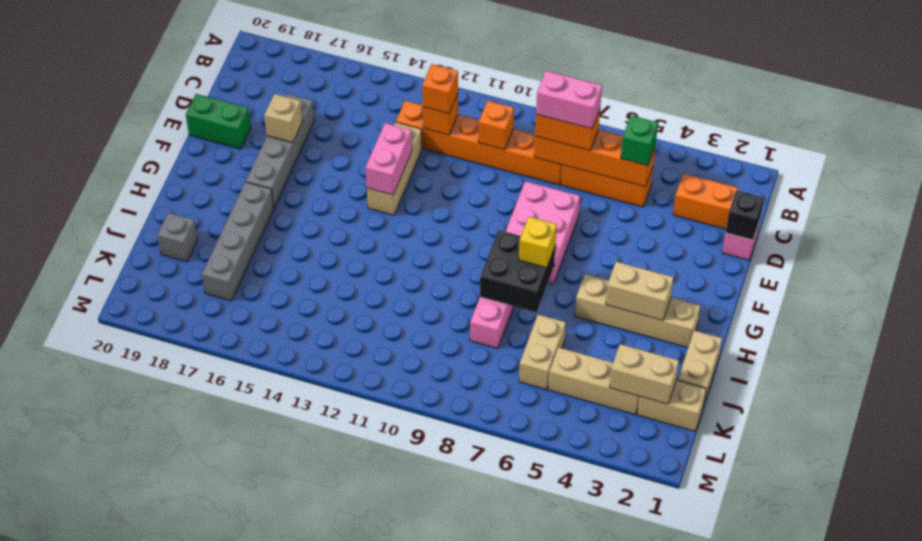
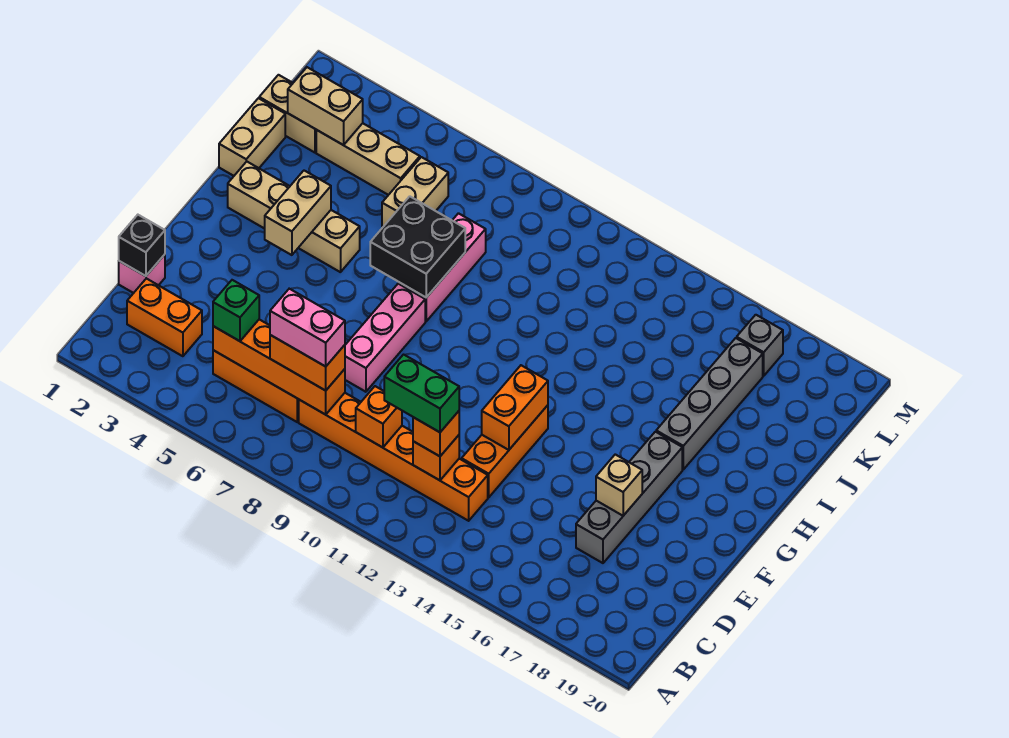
tan 1x3 brick [367,122,422,215] -> orange 1x3 brick [462,405,548,497]
pink 2x3 brick [505,181,580,284] -> pink 1x3 brick [345,284,425,392]
pink 1x2 brick [366,123,412,195] -> orange 1x2 brick [482,365,548,450]
green 1x2 brick [186,94,251,149] -> green 1x2 brick moved to [384,355,459,432]
tan 1x2 brick [606,262,674,320] -> tan 1x2 brick turned to [265,171,331,255]
yellow 1x1 brick [519,217,557,268] -> none
grey 1x1 brick [157,213,198,262] -> grey 1x1 brick moved to [737,315,783,376]

